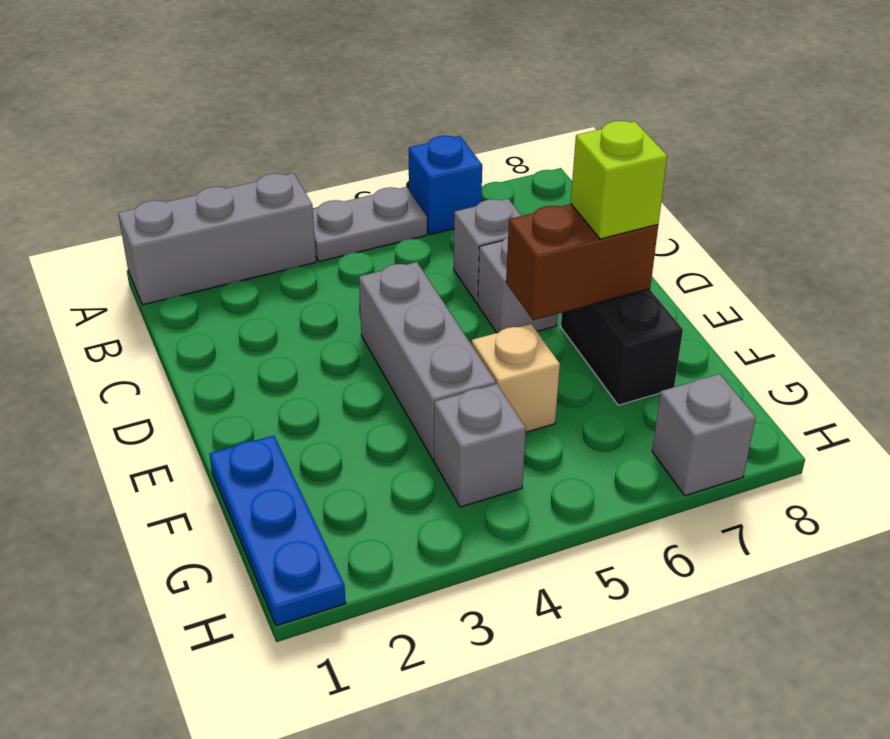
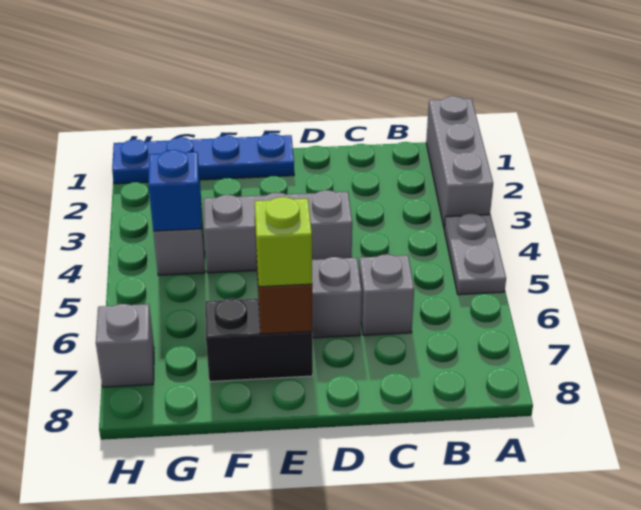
blue 1x1 brick [409,136,482,235] -> blue 1x1 brick moved to [148,150,202,231]
blue 1x3 plate [209,435,346,626] -> blue 1x4 plate [112,133,294,184]
tan 1x1 brick [472,324,560,432] -> none

